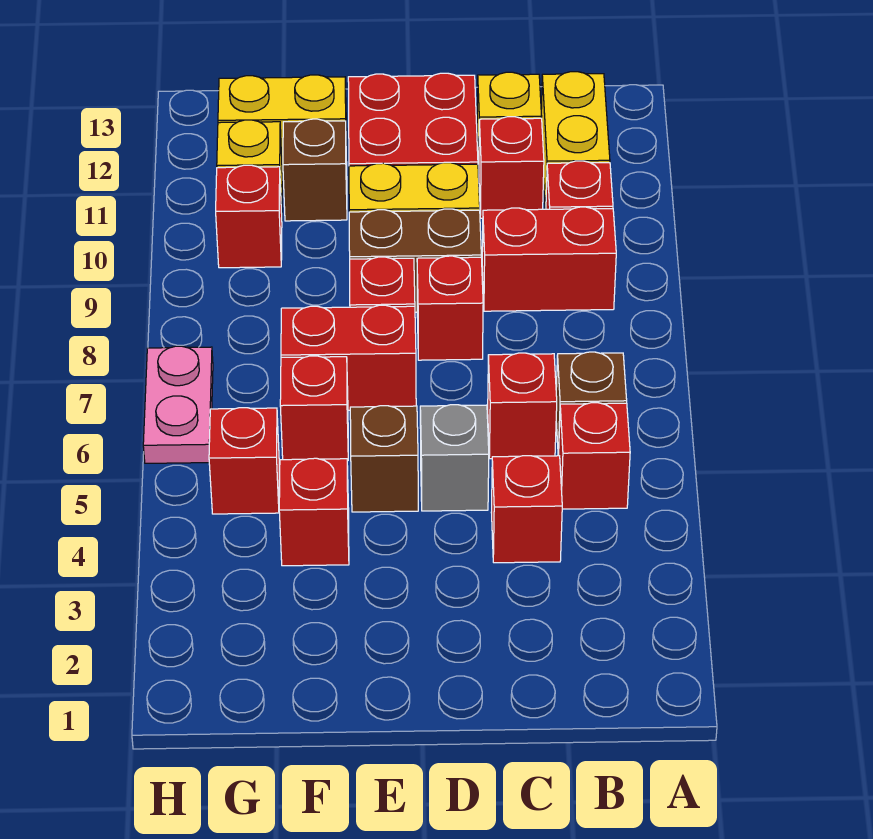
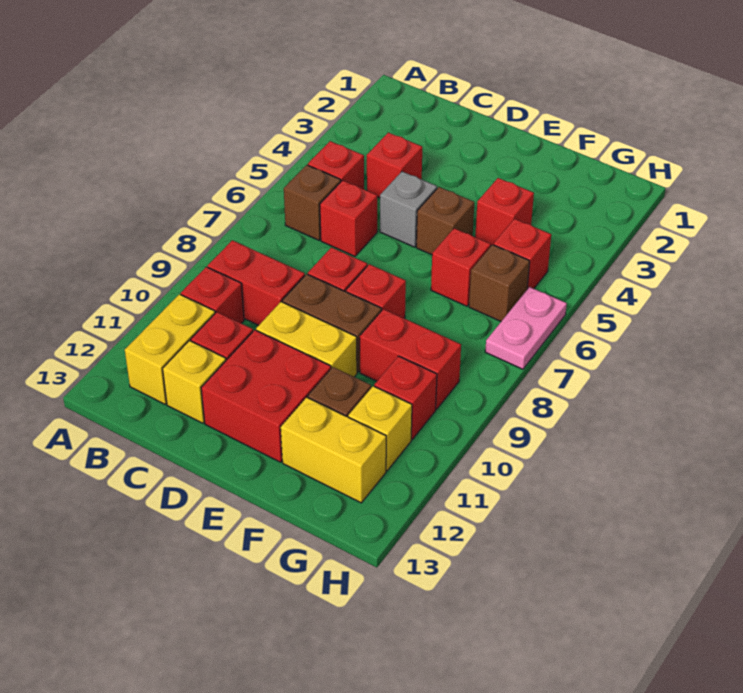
red 1x2 brick [281,305,416,410] -> red 1x2 brick moved to [360,309,461,409]
none -> brown 1x1 brick [469,245,530,321]

